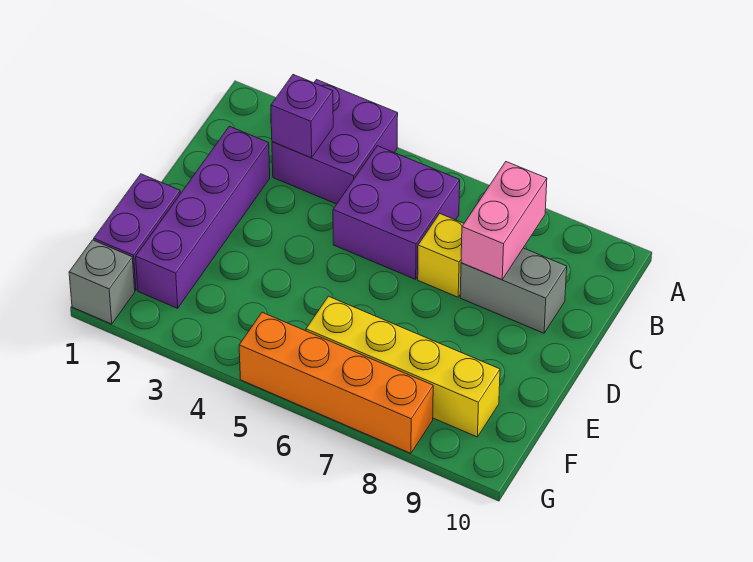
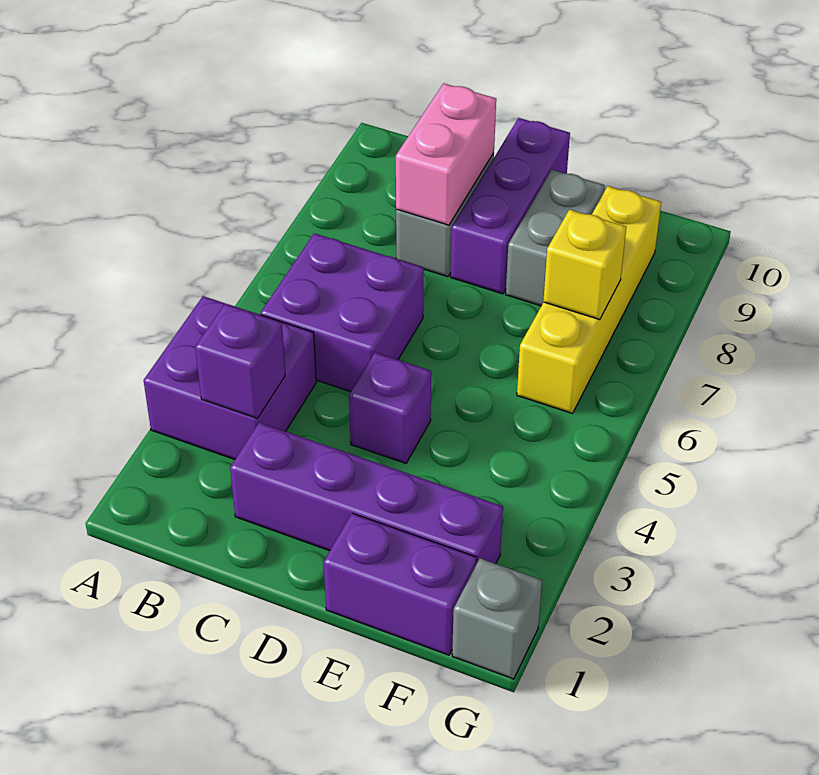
pink 1x2 brick [461,162,547,279] -> pink 1x2 brick turned to [396,83,496,225]
yellow 1x1 brick [418,214,464,297] -> yellow 1x1 brick moved to [543,209,626,320]
none -> purple 1x1 brick [349,353,431,463]
none -> purple 1x3 brick [451,118,570,294]
none -> grey 1x2 brick [506,170,605,306]
orange 1x4 brick [239,312,433,453] -> none

